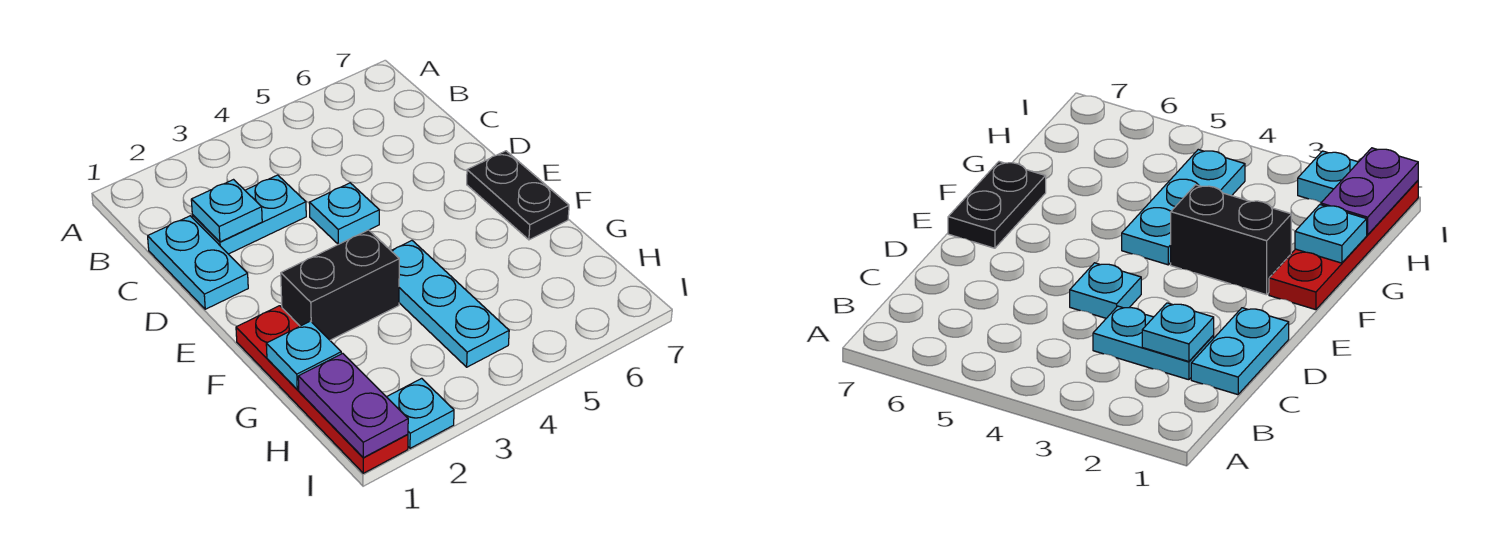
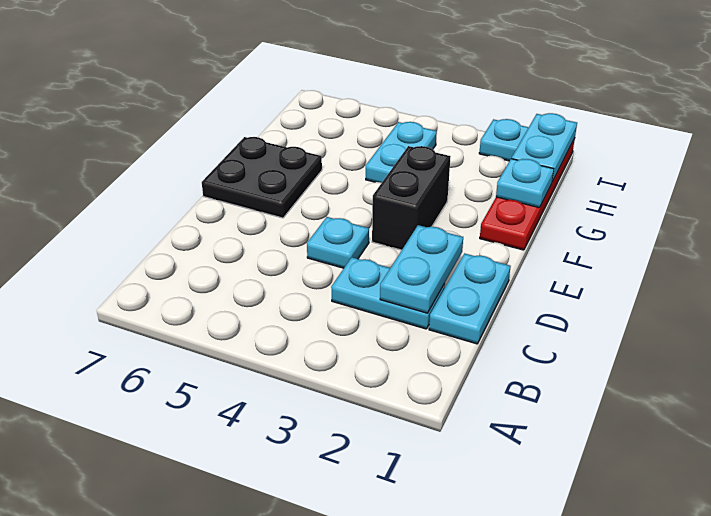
cyan 1x1 plate [191,180,262,242] -> cyan 1x2 plate [380,225,463,313]
black 1x2 plate [467,151,569,240] -> black 2x2 plate [202,137,322,218]
black 1x2 brick [281,230,399,340] -> black 1x2 brick turned to [372,146,451,250]
cyan 1x3 plate [391,241,509,367] -> cyan 1x2 plate [366,122,437,183]
purple 1x2 plate [298,353,408,458] -> cyan 1x2 plate [511,113,577,182]

